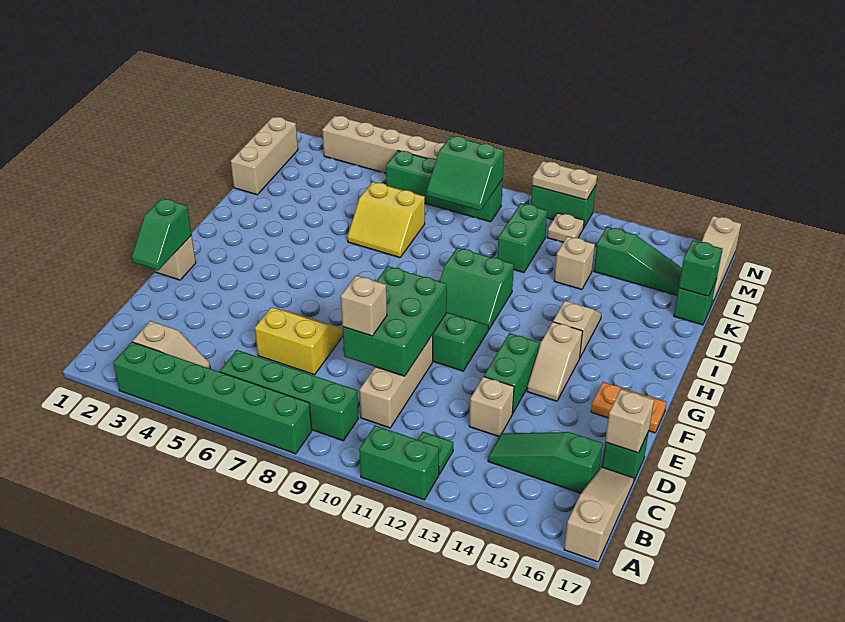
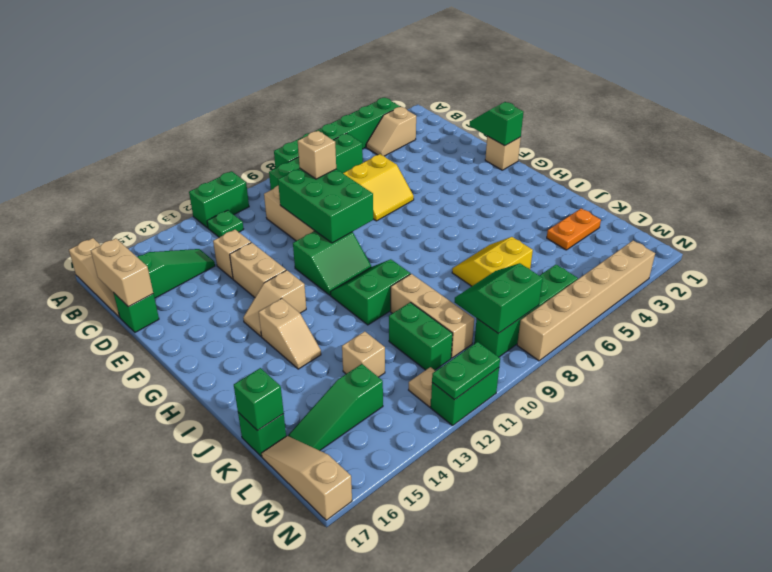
tan 1x1 brick [605,389,654,453] -> tan 1x2 brick [91,238,153,307]
green 1x2 brick [484,333,539,414] -> tan 1x2 brick [230,243,286,297]
tan 1x2 slope [527,322,583,401] -> tan 1x2 slope turned to [243,270,306,336]
orange 1x2 plate [591,382,667,433] -> orange 1x2 plate moved to [547,208,601,250]
tan 1x3 brick [231,117,298,195] -> tan 1x3 brick moved to [391,274,474,358]
tan 1x2 plate [532,161,597,200] -> green 1x2 plate [432,342,500,400]

